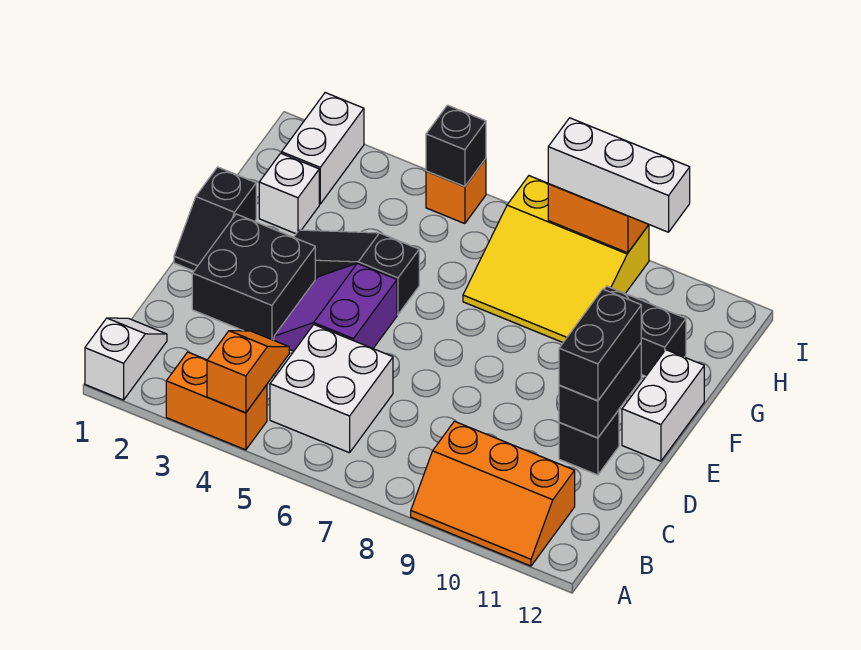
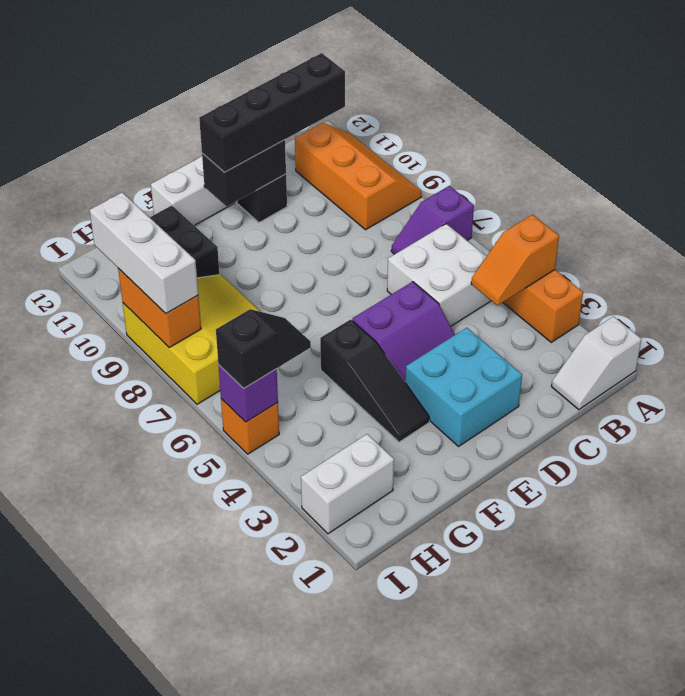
none -> purple 1x2 slope [391,186,474,254]
black 2x2 brick [192,214,315,340] -> cyan 2x2 brick [405,328,522,446]
black 1x2 brick [559,289,641,401] -> black 1x4 brick [199,53,345,172]
black 1x2 slope [174,167,256,271] -> black 1x2 slope moved to [216,309,311,388]
white 1x1 brick [259,153,319,234] -> none
black 1x1 brick [426,105,486,187] -> purple 1x1 brick [218,365,278,422]

